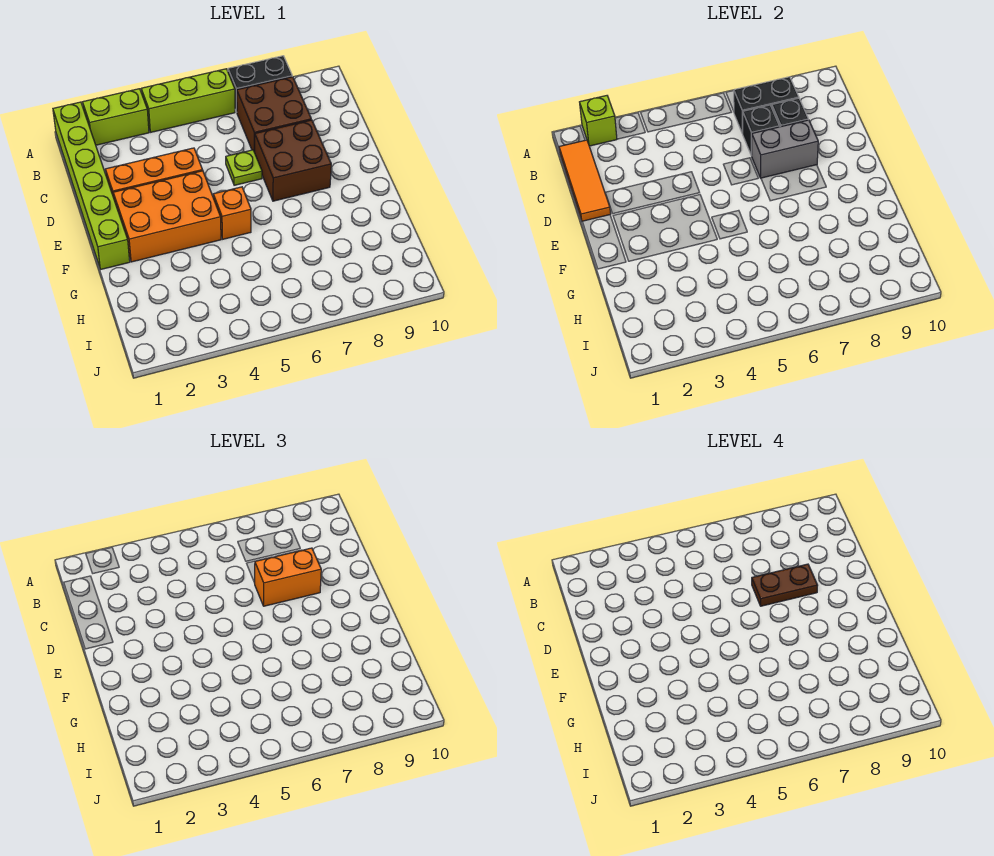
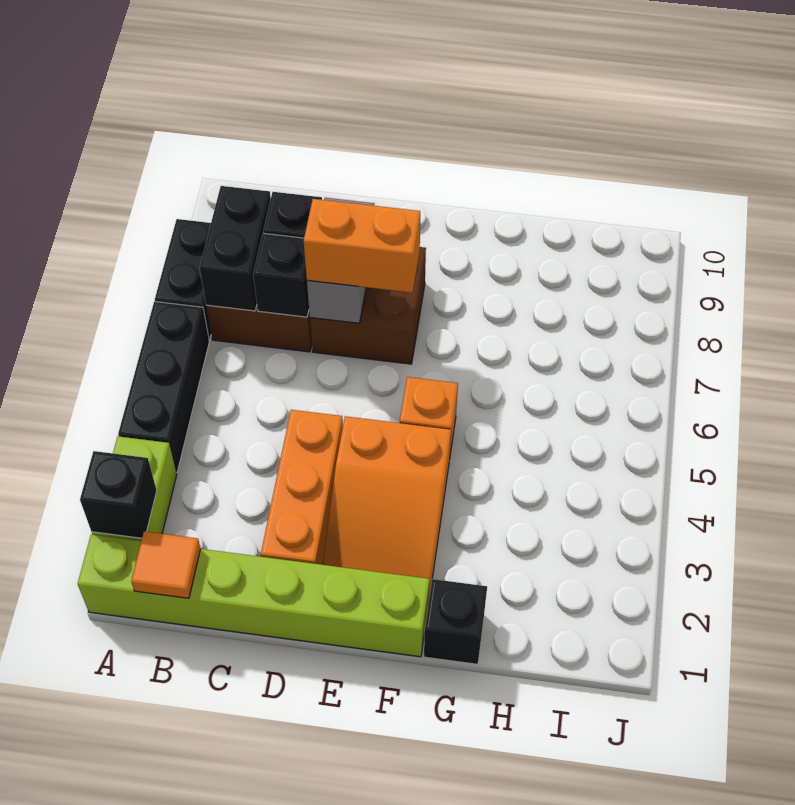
lime 1x1 brick [580,96,617,146] -> black 1x1 brick [80,451,157,538]
lime 1x3 brick [141,69,235,132] -> black 1x3 brick [118,301,209,472]
orange 1x3 tile [559,140,611,221] -> orange 1x1 tile [131,531,201,598]
lime 1x1 plate [226,150,262,185] -> none
orange 1x2 brick [255,548,321,606] -> orange 1x2 brick turned to [304,199,420,293]
brown 1x2 plate [752,564,818,606] -> none
orange 2x3 brick [113,171,221,262] -> orange 2x3 slope [323,416,451,604]
none -> black 1x1 brick [424,579,487,664]

